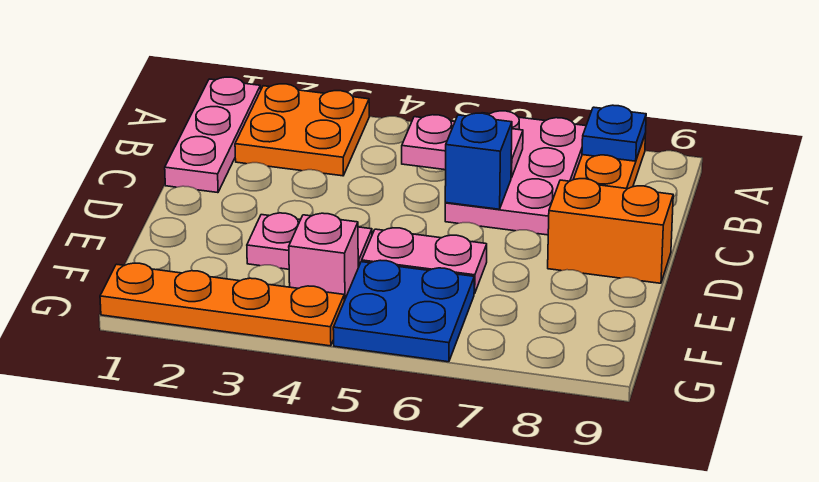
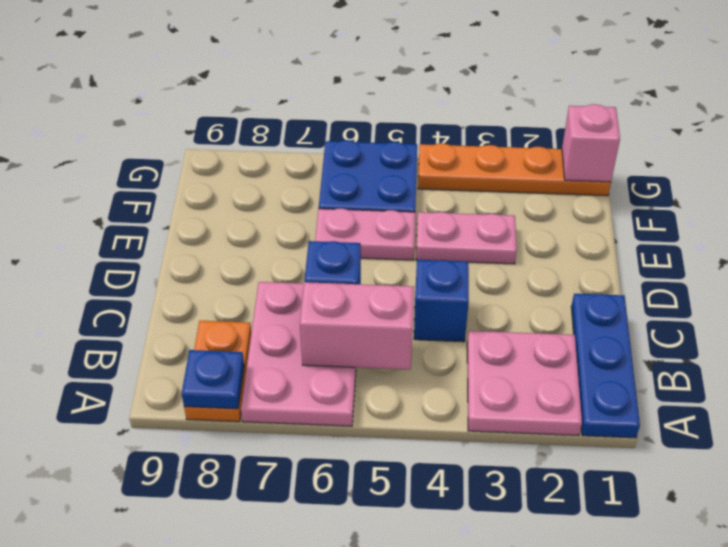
pink 1x3 plate [165,77,261,193] -> blue 1x3 plate [571,294,640,438]
orange 2x2 plate [235,84,369,176] -> pink 2x2 plate [467,331,582,435]
pink 1x2 plate [402,115,523,178] -> pink 1x2 brick [300,282,414,370]
none -> blue 1x1 brick [414,260,469,342]
orange 1x2 brick [548,179,673,283] -> none
pink 1x1 brick [289,213,358,301] -> pink 1x1 brick moved to [562,104,620,182]

